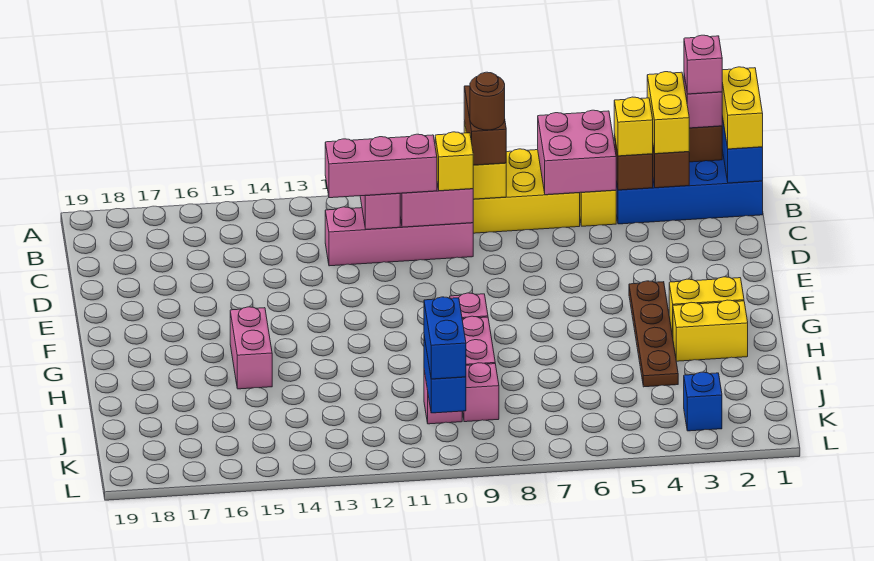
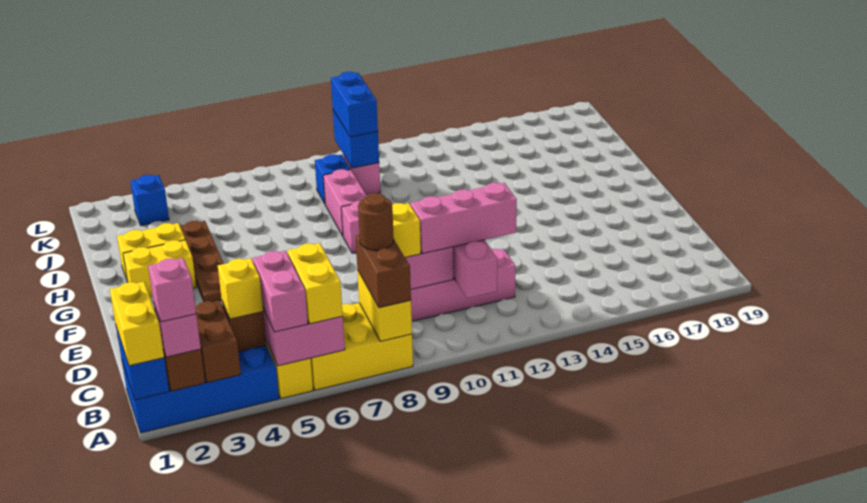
yellow 1x2 brick [647,72,689,154] -> yellow 1x2 brick moved to [288,243,343,324]
pink 1x2 brick [230,307,272,389] -> pink 1x2 brick moved to [253,251,308,332]
pink 1x1 brick [463,363,499,422] -> blue 1x1 brick [315,154,351,204]

